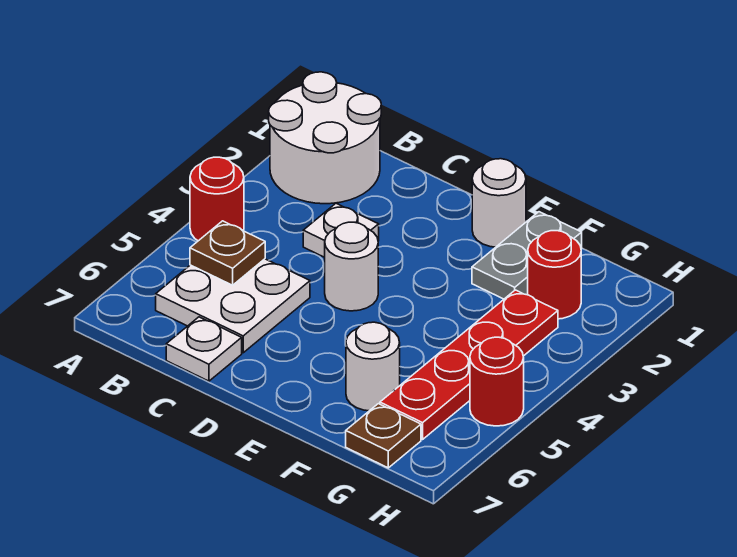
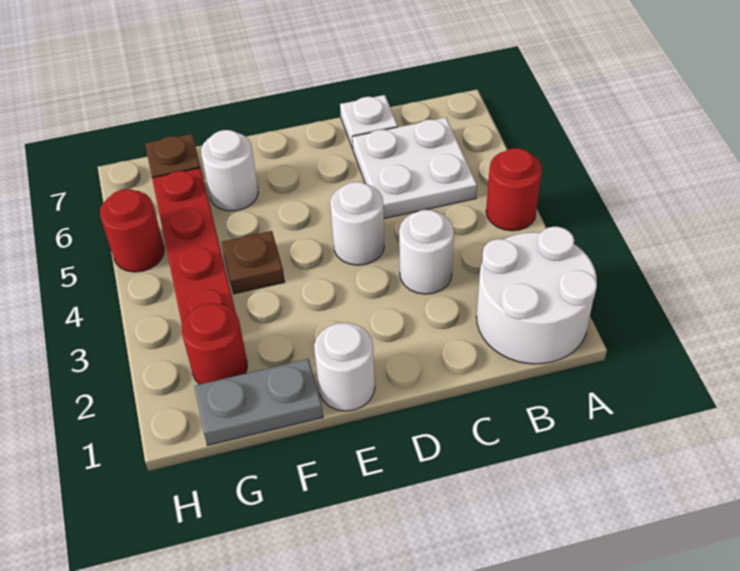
brown 1x1 plate [190,221,265,285] -> brown 1x1 plate moved to [222,231,285,294]
white 1x1 plate [303,204,379,257] -> white 1x1 round brick [399,210,454,294]
grey 1x2 plate [472,212,582,299] -> grey 1x2 plate turned to [194,359,323,446]

